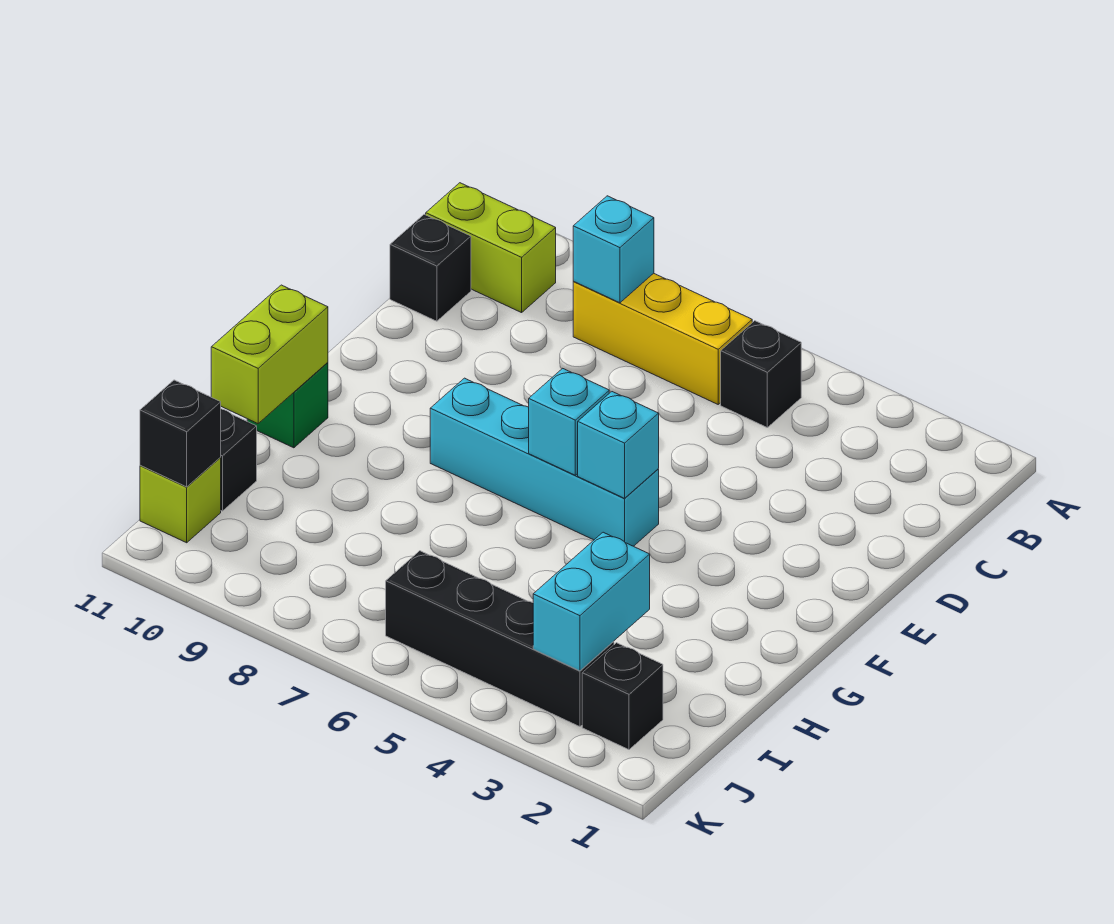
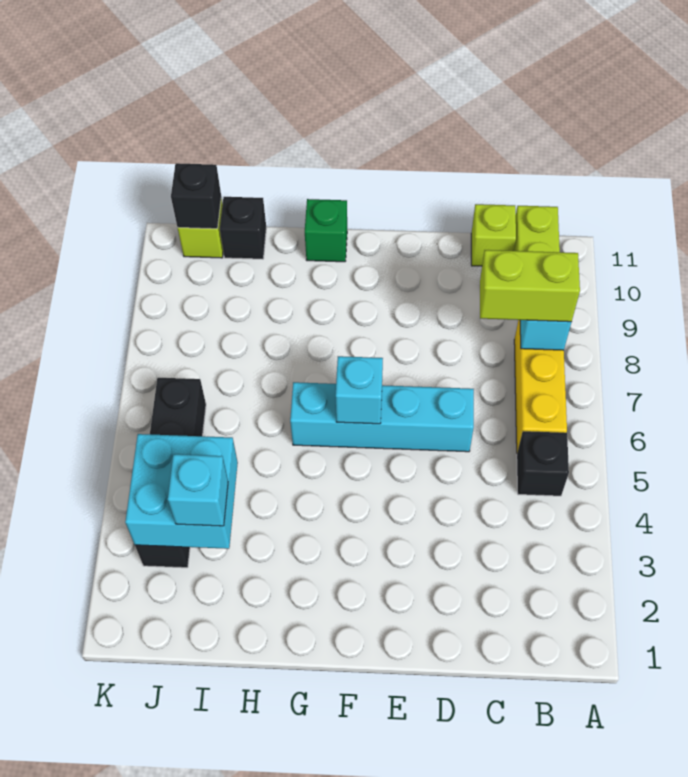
black 1x1 brick [390,214,471,321] -> lime 1x1 brick [471,204,516,266]
cyan 1x4 brick [430,378,659,546] -> cyan 1x4 brick turned to [290,382,474,452]
cyan 1x1 brick [578,392,659,498] -> cyan 1x1 brick moved to [168,454,228,526]
lime 1x2 brick [211,285,328,423] -> lime 1x2 brick moved to [480,250,580,322]
cyan 1x2 brick [533,532,650,671] -> cyan 2x2 brick [125,434,238,549]
black 1x1 brick [582,643,663,750] -> none

